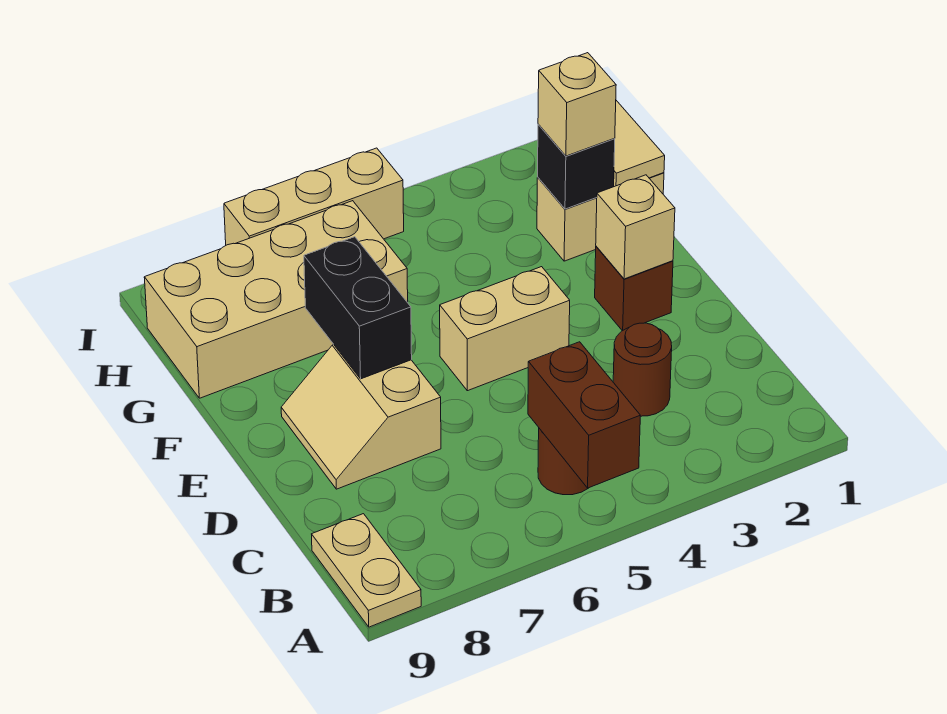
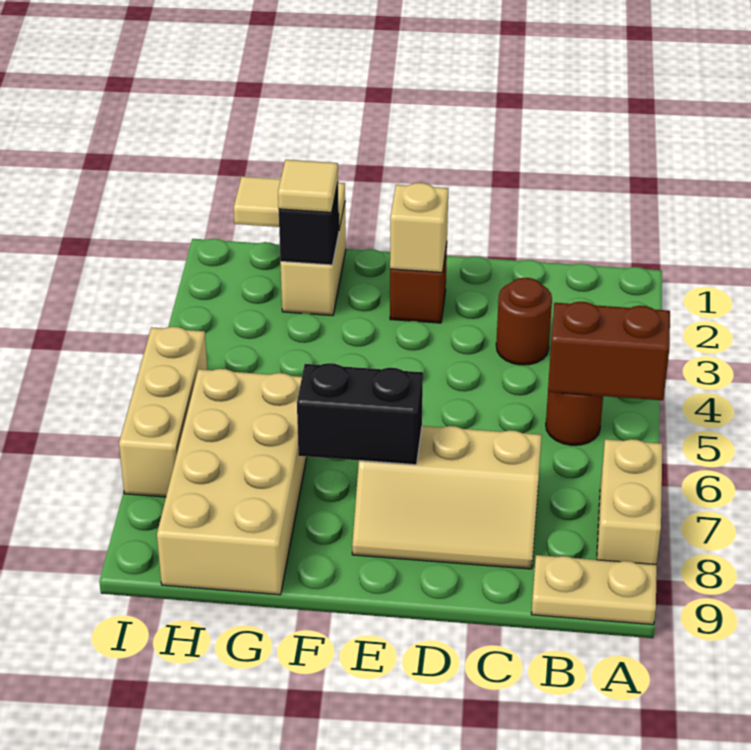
tan 2x2 slope [281,345,441,489] -> tan 2x3 slope [352,426,542,569]
tan 1x2 brick [440,267,570,391] -> tan 1x2 brick moved to [597,439,663,564]
tan 1x1 brick [538,53,616,156] -> tan 1x1 tile [278,160,338,212]

